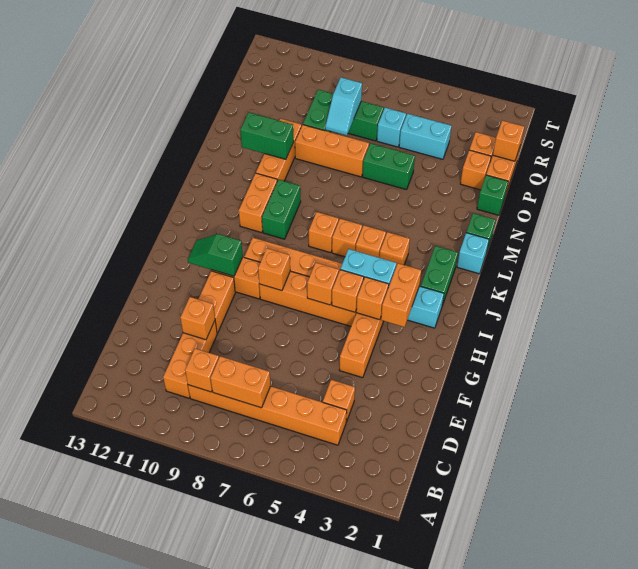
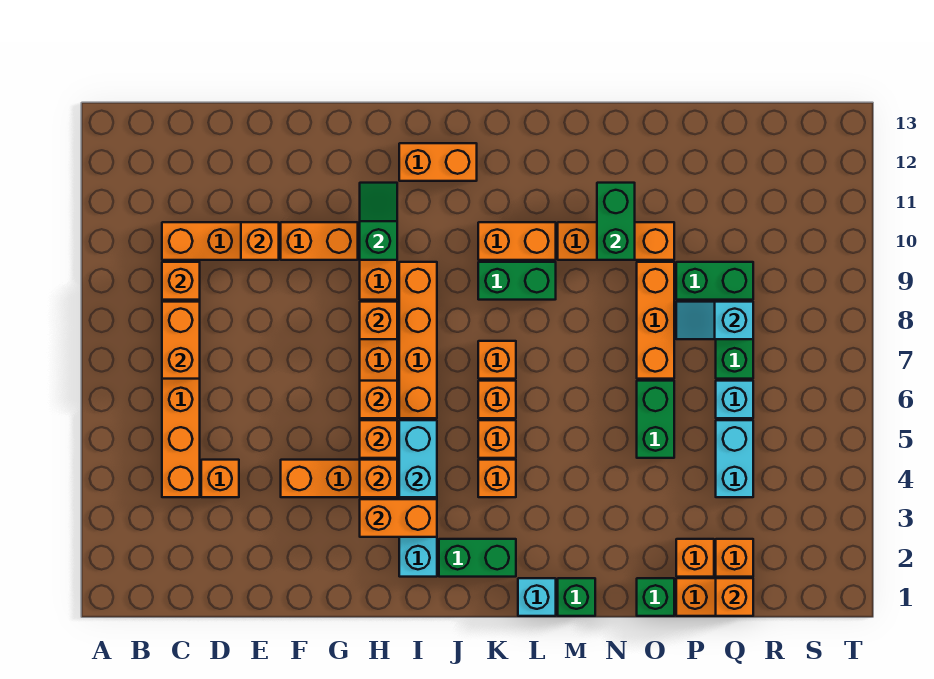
none -> orange 1x2 brick [399,143,477,181]

